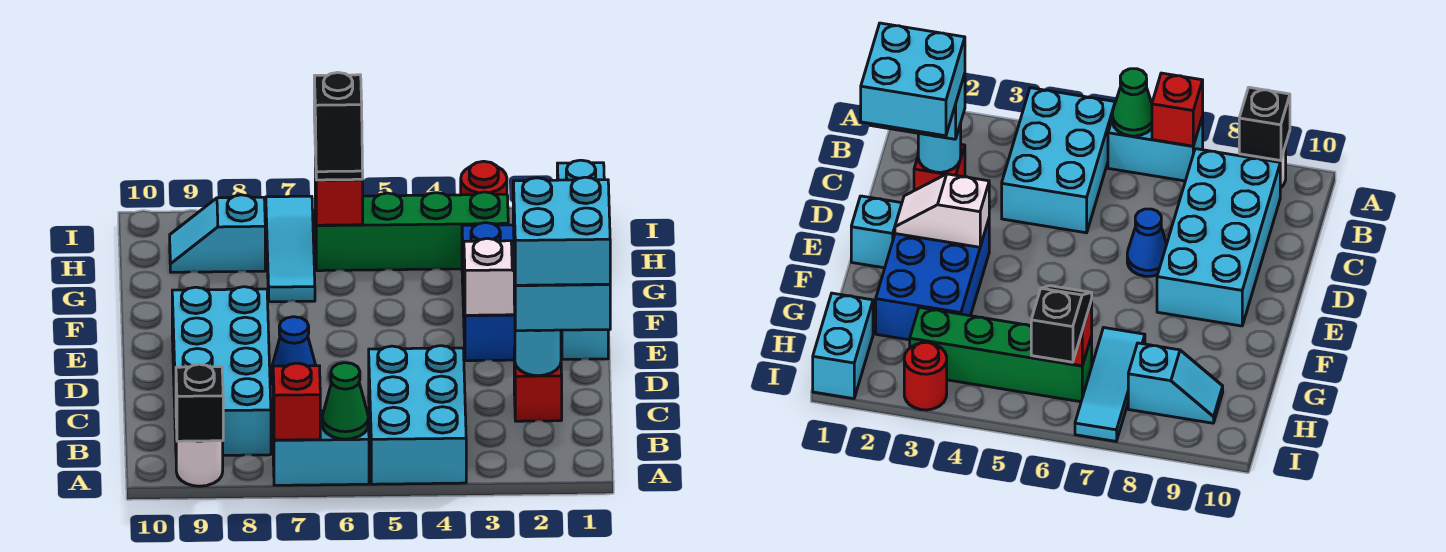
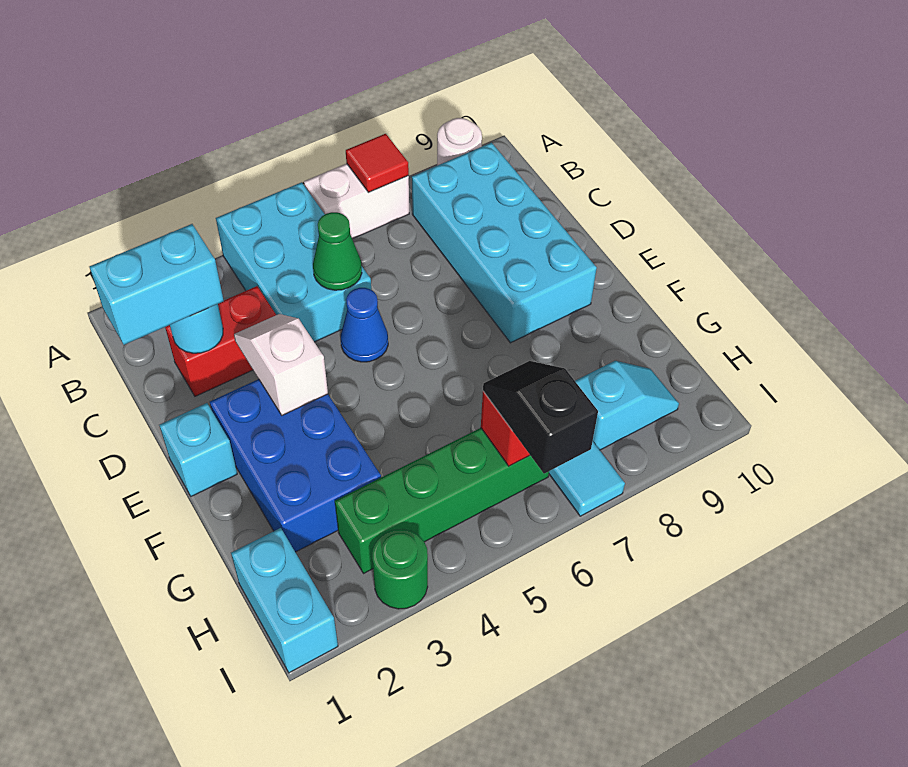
cyan 1x2 brick [273,410,369,485] -> white 1x2 brick [304,164,409,239]
green 1x1 cone [322,363,369,439] -> green 1x1 cone moved to [313,212,362,290]
red 1x1 brick [273,363,320,440] -> red 1x1 tile [346,134,409,192]
black 1x1 brick [176,364,223,441] -> none
cyan 2x2 brick [513,177,610,285] -> none
red 1x1 brick [514,348,562,421] -> red 1x2 brick [165,286,276,396]
blue 1x1 cone [271,317,316,384] -> blue 1x1 cone moved to [341,288,388,362]
white 1x2 slope [464,238,515,315] -> white 1x2 slope turned to [234,314,328,415]
red 1x1 round brick [461,161,507,195] -> green 1x1 round brick [372,529,428,609]

